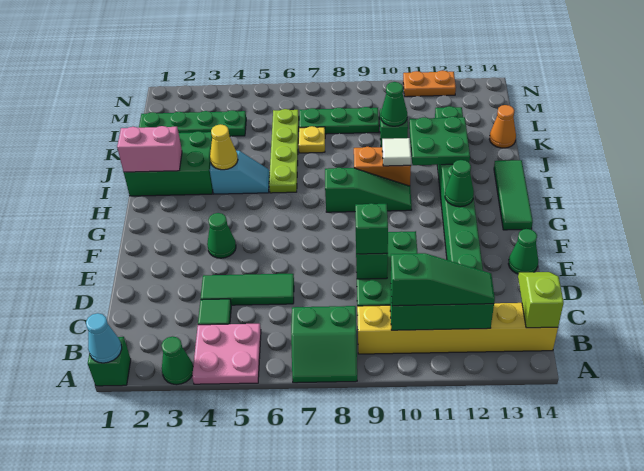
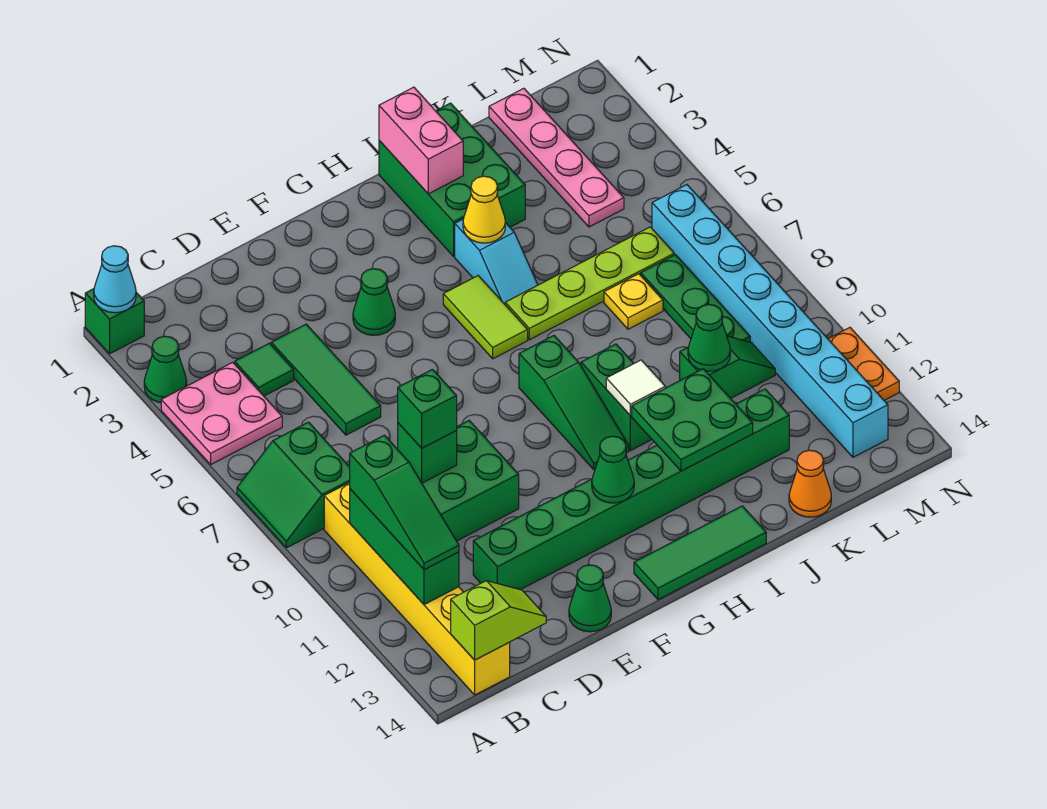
none -> lime 1x2 tile [443,276,528,359]
orange 1x2 brick [354,147,411,186] -> green 1x2 brick [581,344,652,451]
green 1x4 plate [139,110,246,136] -> pink 1x4 plate [489,88,624,227]
none -> cyan 1x8 brick [652,185,888,457]

